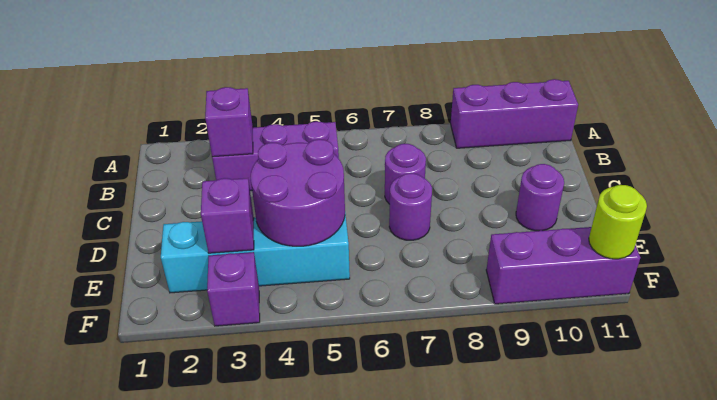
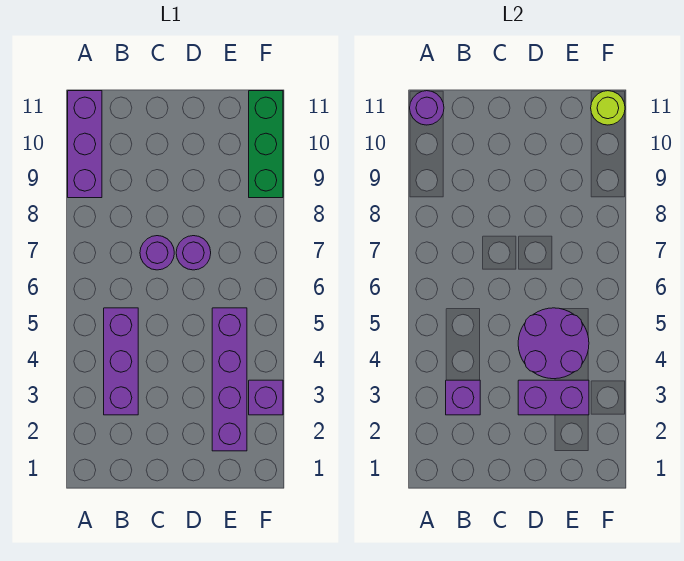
purple 1x1 round brick [516,164,564,231] -> purple 1x1 round brick moved to [410,91,444,125]
cyan 1x4 brick [161,214,350,293] -> purple 1x4 brick [212,308,247,451]
purple 1x1 brick [201,178,254,253] -> purple 1x2 brick [518,380,589,415]
purple 1x3 brick [486,227,640,304] -> green 1x3 brick [249,91,283,198]

